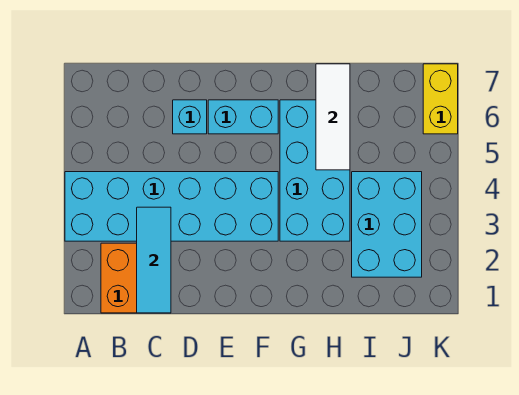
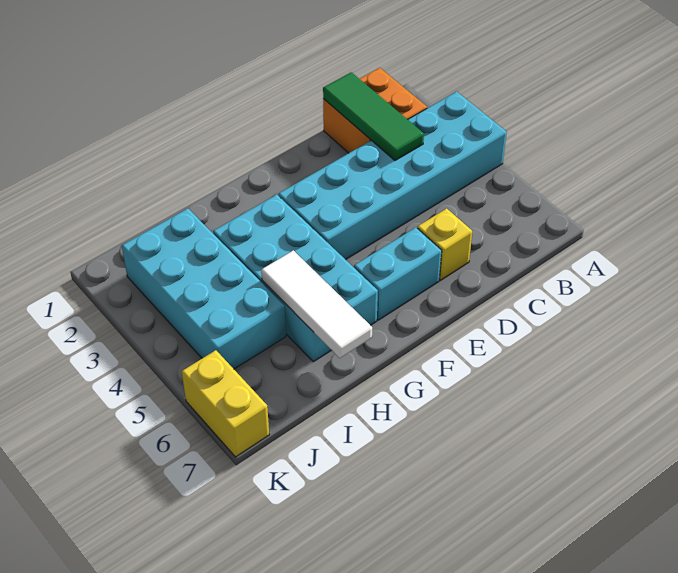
cyan 1x3 tile [137,207,171,313] -> green 1x3 tile [323,72,424,160]
cyan 1x1 brick [173,100,207,134] -> yellow 1x1 brick [417,208,472,280]
cyan 2x3 brick [352,172,422,277] -> cyan 2x4 brick [122,208,286,369]

